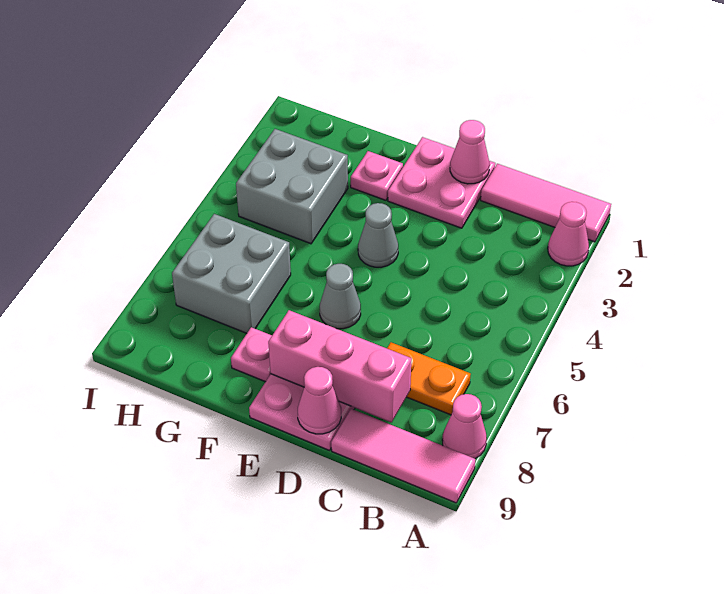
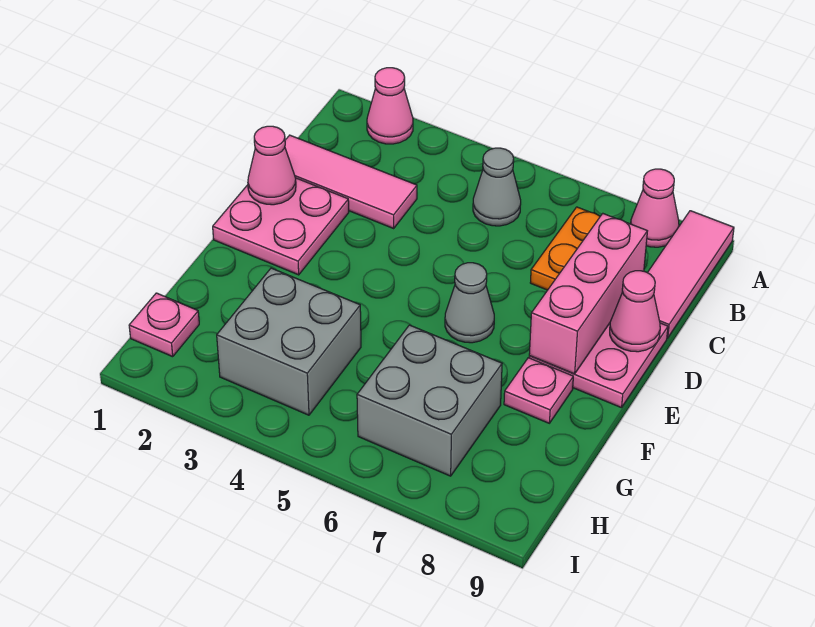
pink 1x3 tile [481,164,611,242] -> pink 1x3 tile turned to [285,135,417,228]
grey 1x1 cone [358,203,398,267] -> grey 1x1 cone moved to [473,148,521,226]
pink 1x1 plate [351,151,403,200] -> pink 1x1 plate moved to [129,293,199,357]

